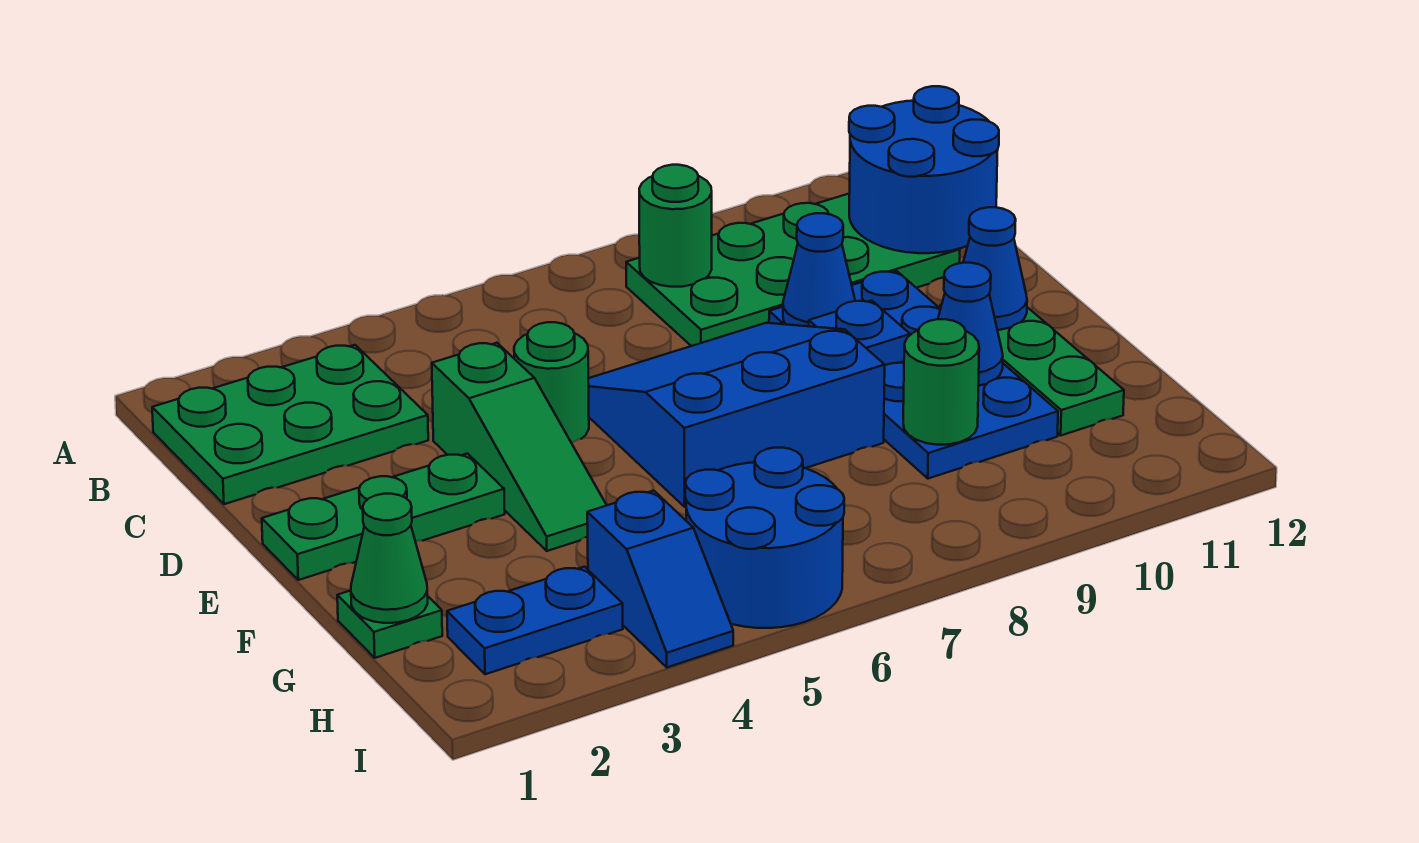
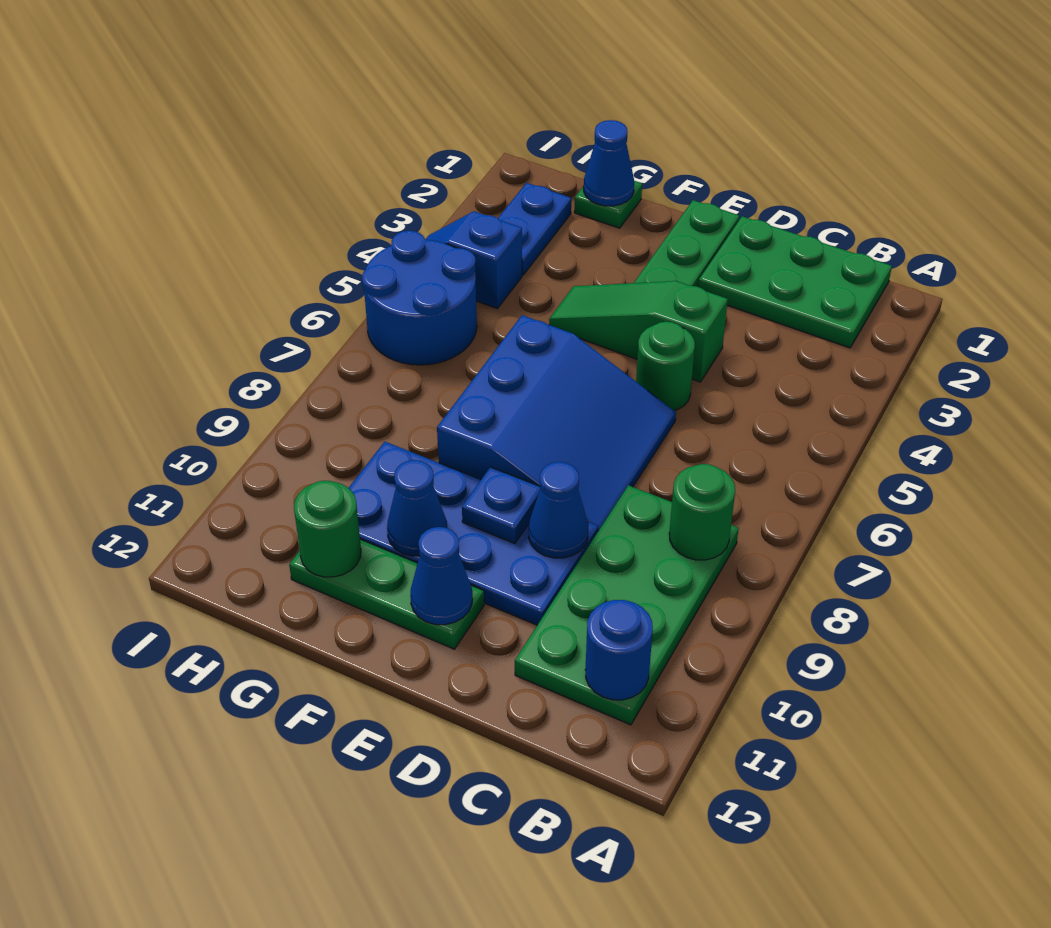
green 2x3 plate [152,345,428,504] -> green 2x3 plate turned to [698,216,892,348]
blue 2x2 round brick [849,86,999,253] -> blue 1x1 round brick [585,600,653,700]
green 1x1 cone [351,494,428,623] -> blue 1x1 cone [584,120,634,206]
green 1x1 round brick [903,319,979,445] -> green 1x1 round brick moved to [294,481,361,577]

